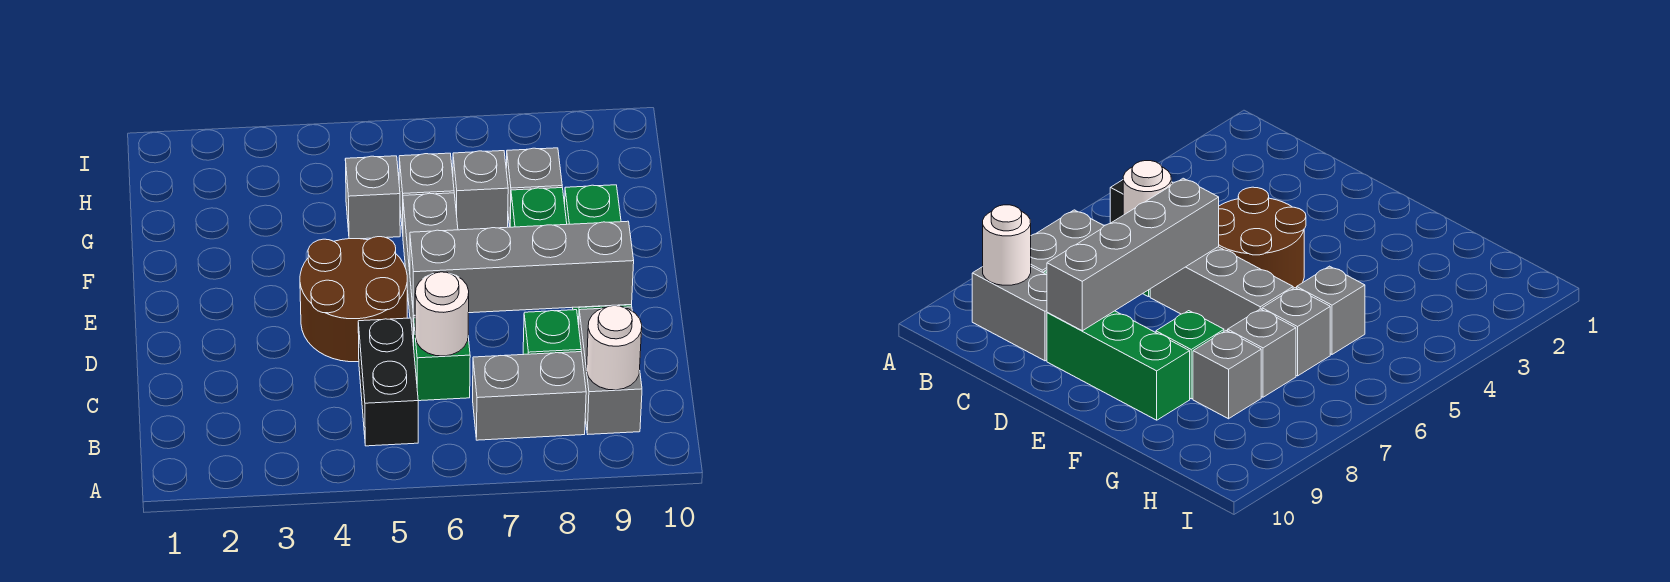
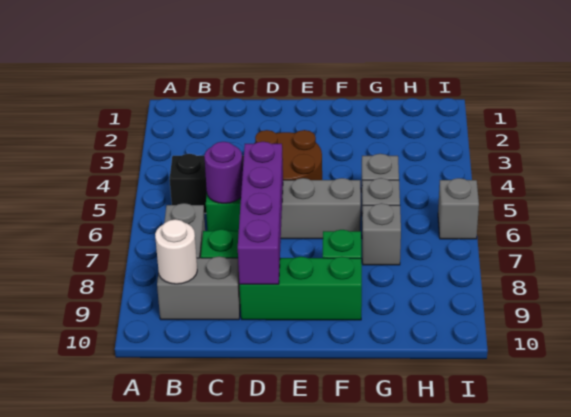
white 1x1 round brick [415,272,469,356] -> purple 1x1 round brick [204,142,243,203]
grey 1x4 brick [410,221,634,316] -> purple 1x4 brick [238,142,283,284]
grey 1x1 brick [506,148,562,226] -> grey 1x1 brick moved to [438,178,479,239]

